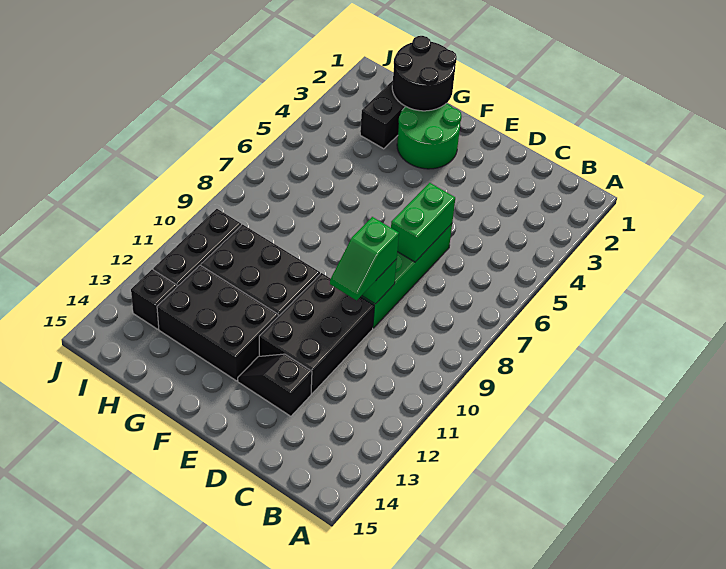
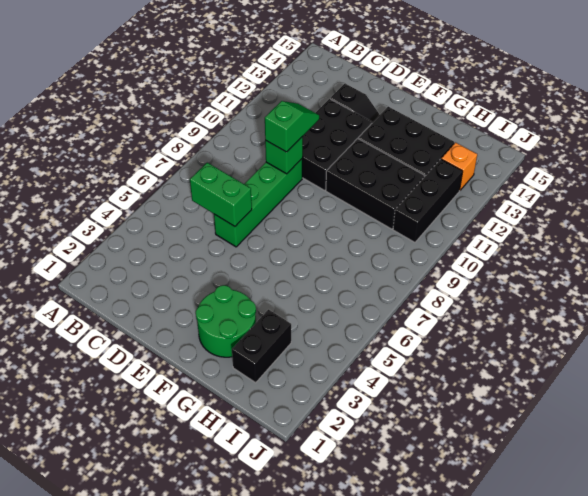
green 1x2 brick [391,183,455,262] -> green 1x2 brick turned to [190,163,252,226]
black 2x2 round brick [392,36,457,111] -> none
black 1x1 brick [131,269,177,329] -> orange 1x1 brick [441,142,477,190]

